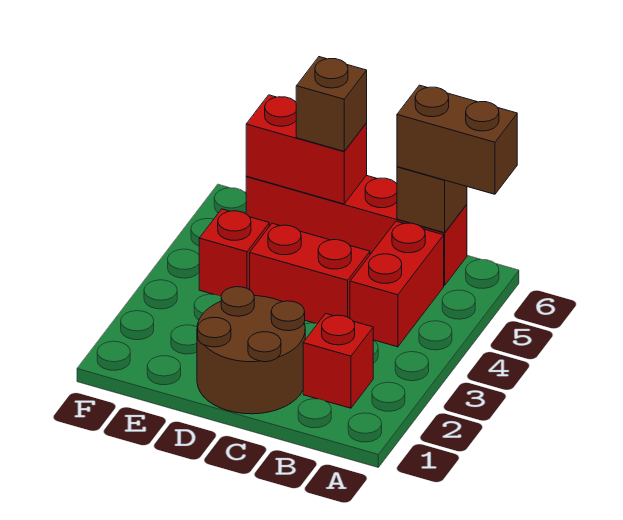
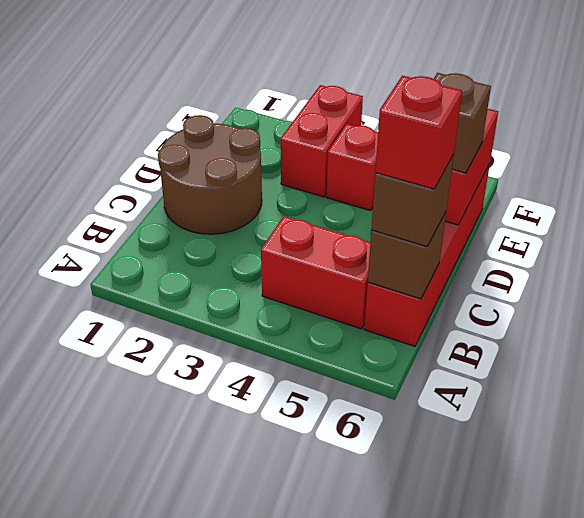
brown 1x2 brick [397,85,517,194] -> brown 1x1 brick [371,154,454,247]
red 1x1 brick [303,313,373,408] -> red 1x1 brick moved to [375,76,462,189]
red 1x2 brick [250,223,370,324] -> red 1x2 brick moved to [281,85,363,197]

